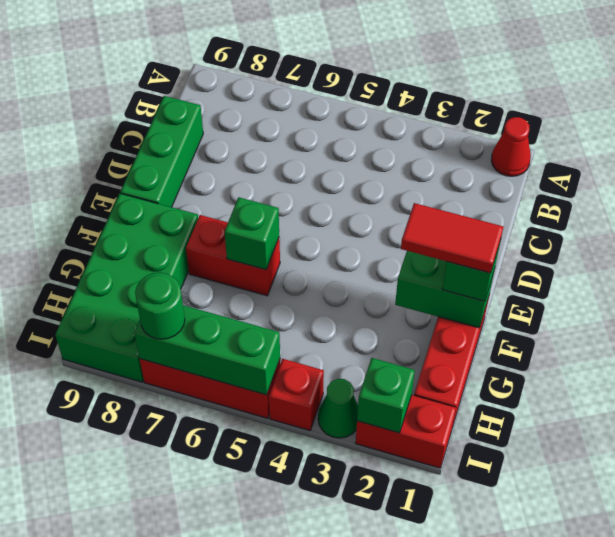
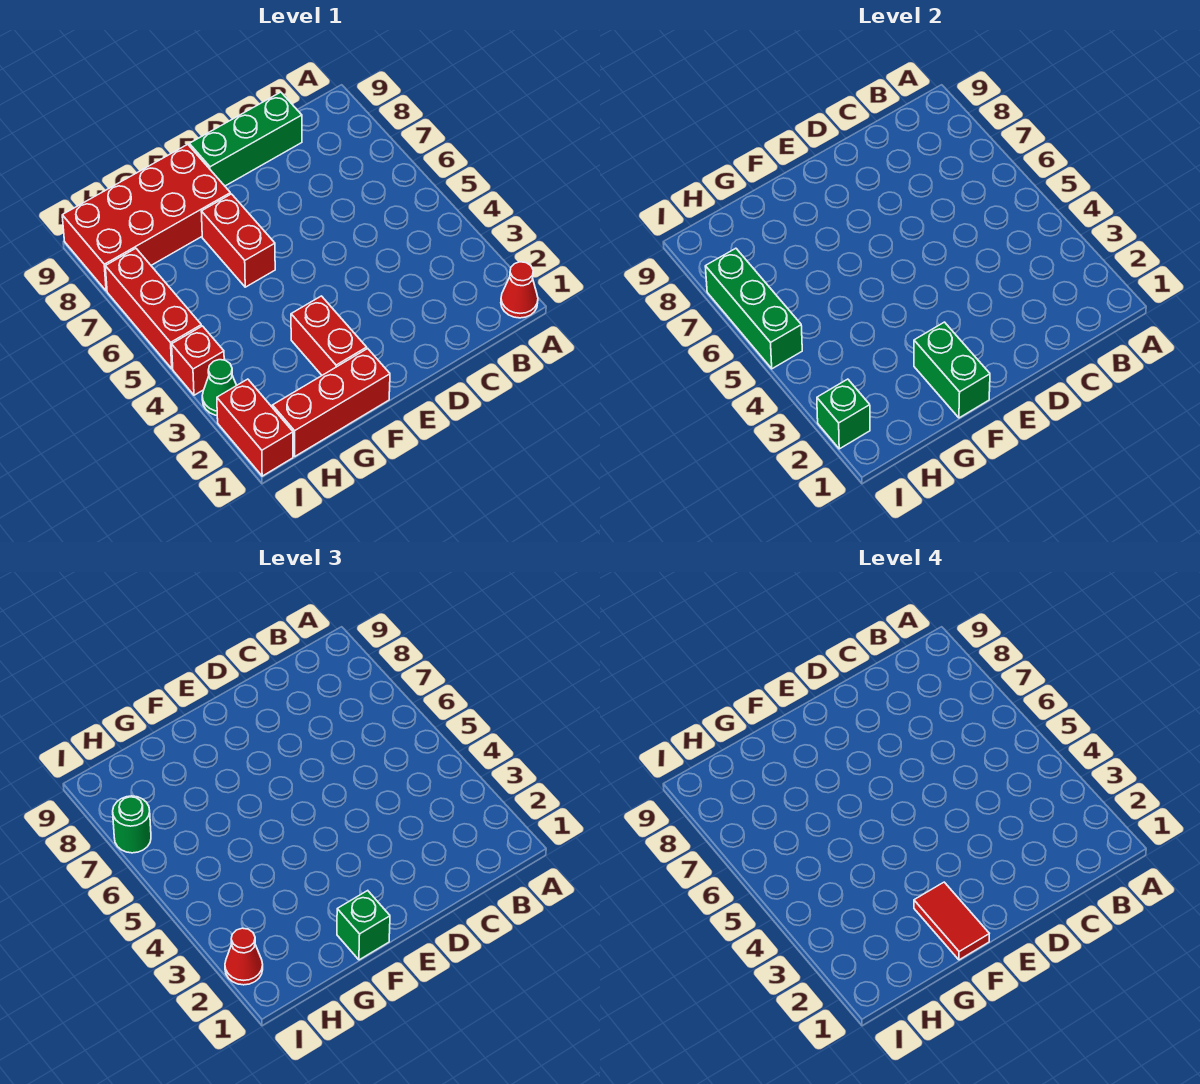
none -> red 1x2 brick [291,296,367,375]
green 1x1 brick [224,197,279,270] -> none
green 2x4 brick [55,193,198,382] -> red 2x4 brick [62,144,231,291]
none -> red 1x1 cone [225,928,263,985]

